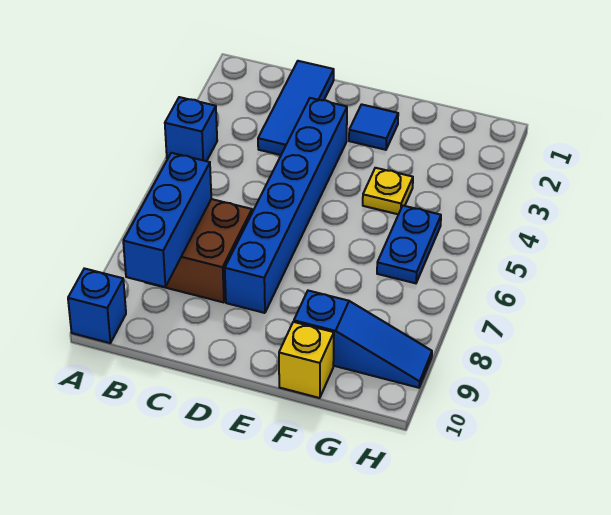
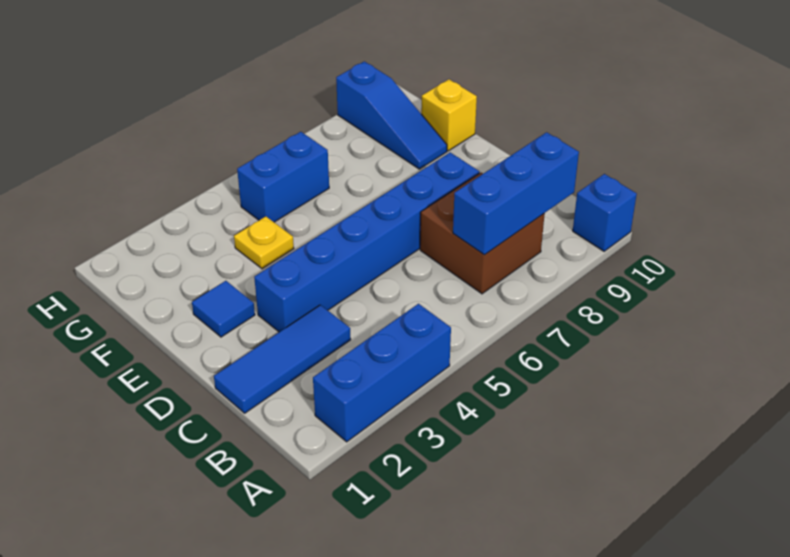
blue 1x1 brick [165,97,217,161] -> blue 1x3 brick [313,304,451,442]
blue 1x3 slope [294,291,432,388] -> blue 1x3 slope turned to [336,61,447,169]
blue 1x2 plate [377,206,441,283] -> blue 1x2 brick [237,132,329,222]

